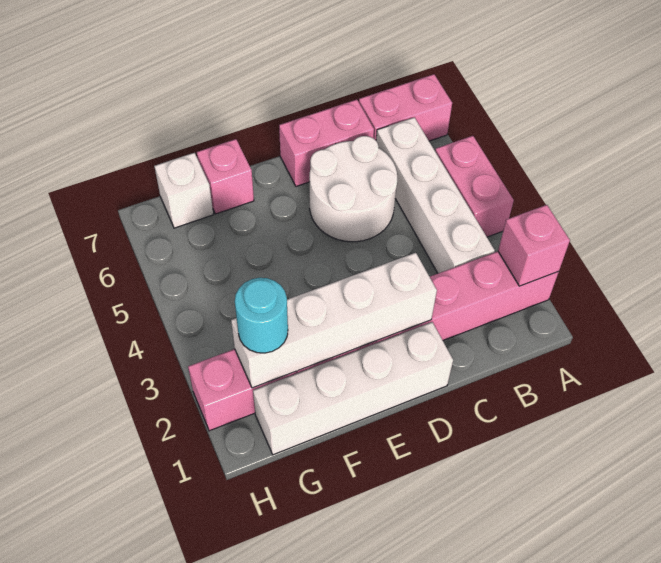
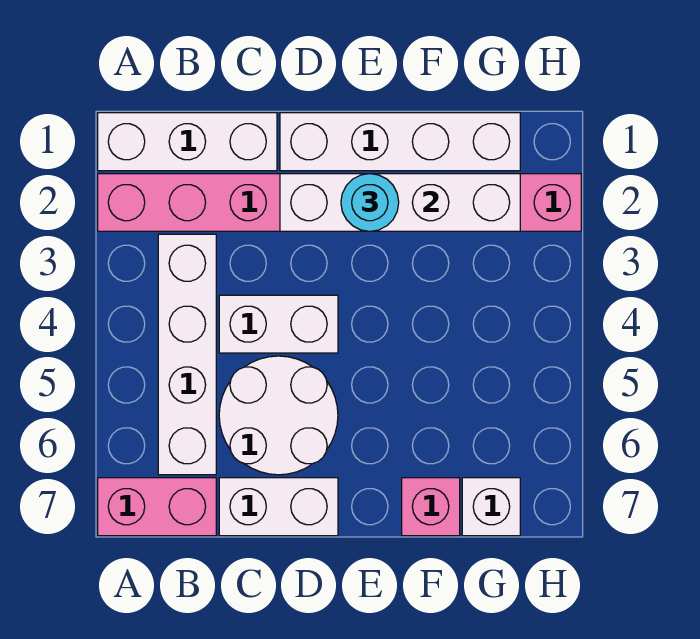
none -> white 1x3 brick [98,113,277,171]
pink 1x1 brick [498,205,570,286] -> none
pink 1x2 brick [435,136,514,237] -> none
none -> white 1x2 brick [219,295,338,353]
pink 1x2 brick [279,100,374,186] -> white 1x2 brick [219,478,338,536]
cyan 1x1 round brick [235,278,288,353] -> cyan 1x1 round brick moved to [341,174,399,231]

